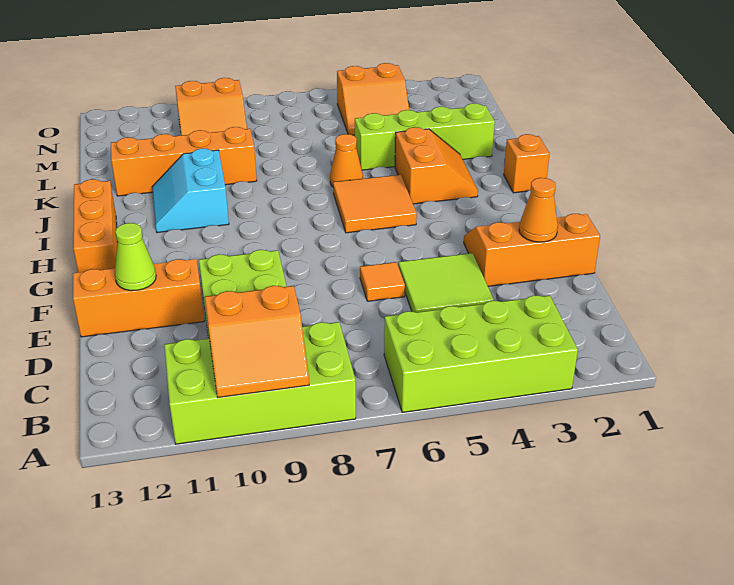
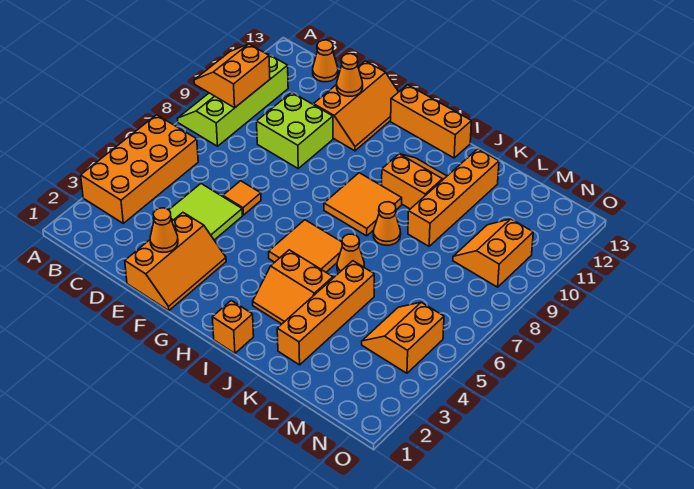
lime 2x4 brick [384,295,578,412] -> orange 2x4 brick [81,115,198,223]
lime 2x4 brick [164,322,356,444] -> lime 2x4 slope [178,54,288,146]
none -> orange 1x1 cone [313,40,338,82]
lime 1x1 cone [115,223,156,291] -> orange 1x1 cone [337,54,363,96]
none -> orange 2x2 tile [324,173,402,236]
cyan 2x2 slope [152,149,229,233] -> orange 2x2 slope [382,154,447,209]
none -> orange 1x1 cone [373,202,401,245]
lime 1x4 brick [355,103,495,170] -> orange 1x4 brick [277,261,374,365]

